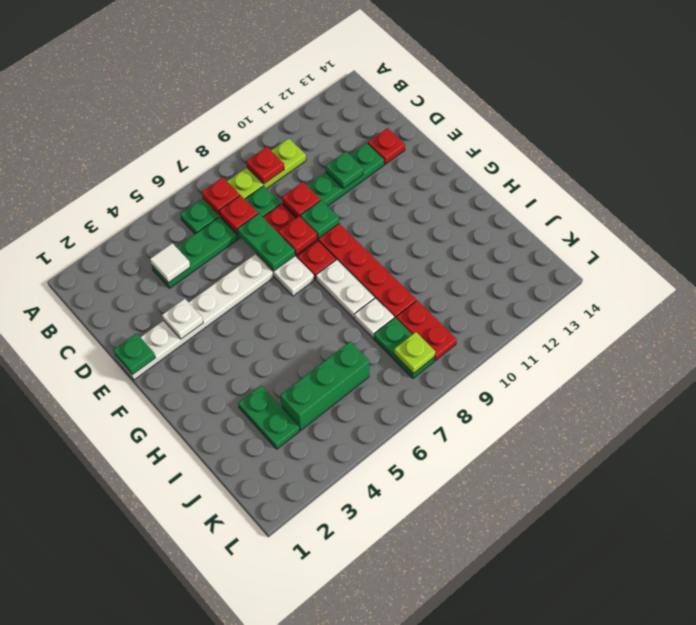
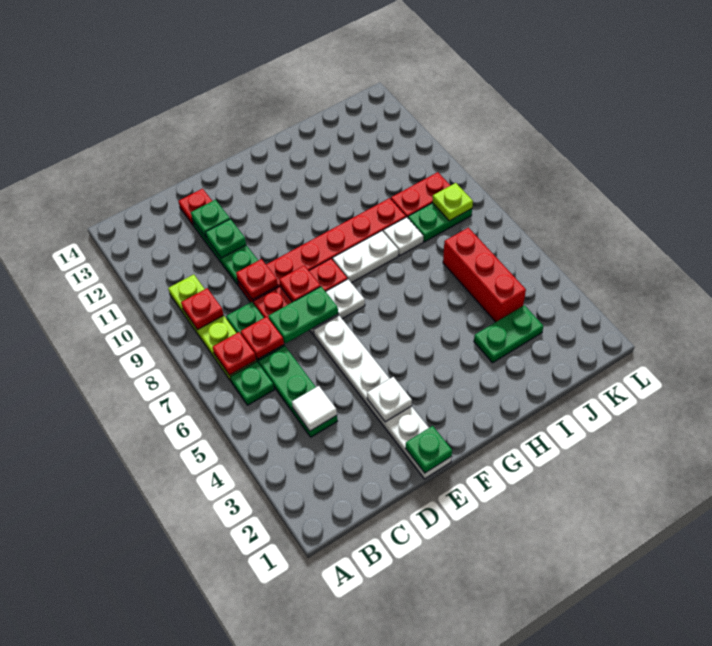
green 1x1 plate [300,200,339,238] -> green 1x1 plate moved to [191,200,230,238]
green 1x3 brick [280,341,370,430] -> red 1x3 brick [443,228,526,322]

